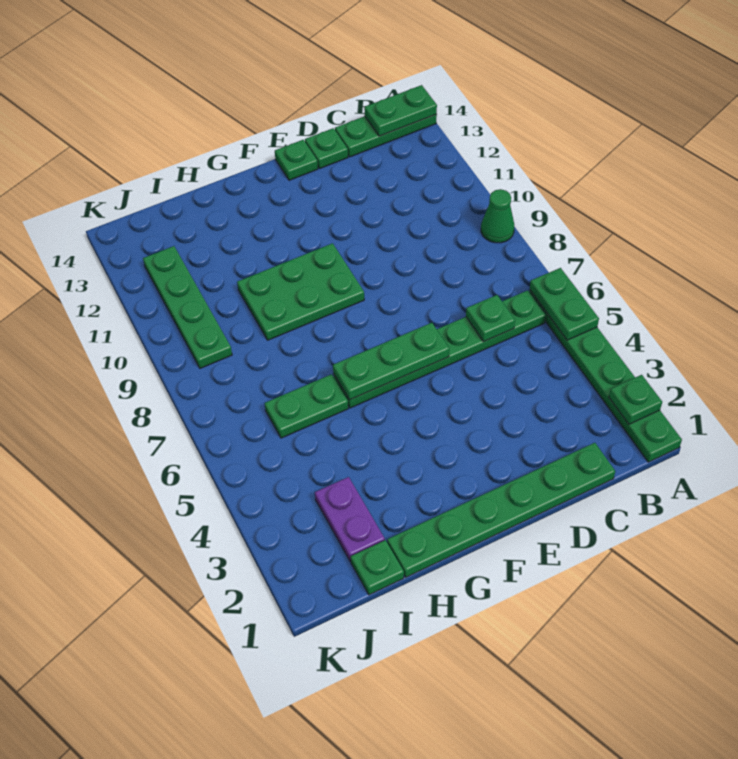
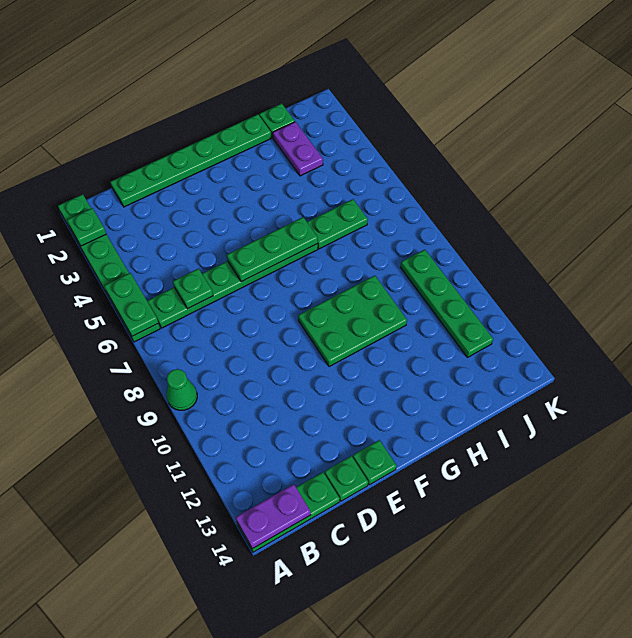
green 1x2 plate [364,85,437,136] -> purple 1x2 plate [236,484,311,549]

